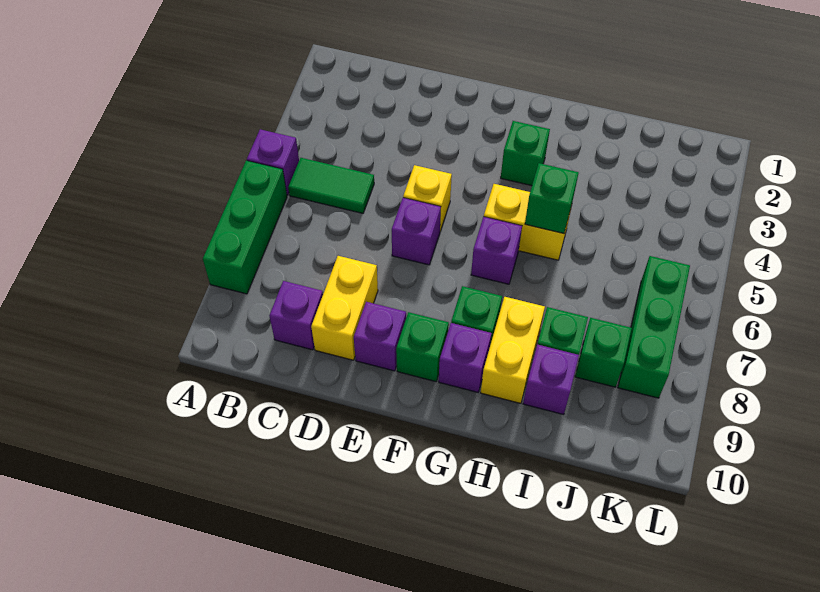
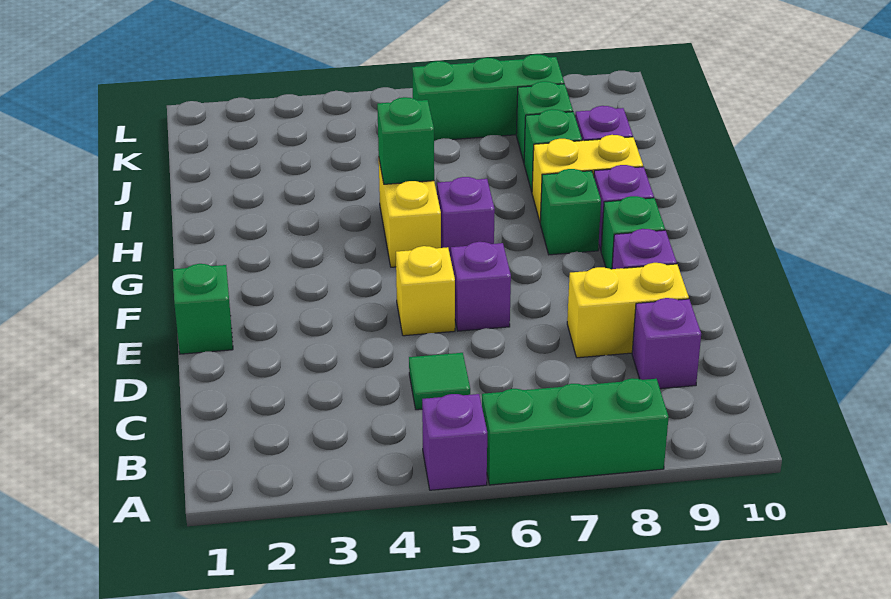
green 1x2 tile [288,158,374,213] -> green 1x1 tile [409,353,470,410]
green 1x1 brick [501,121,550,186] -> green 1x1 brick moved to [173,264,233,354]

